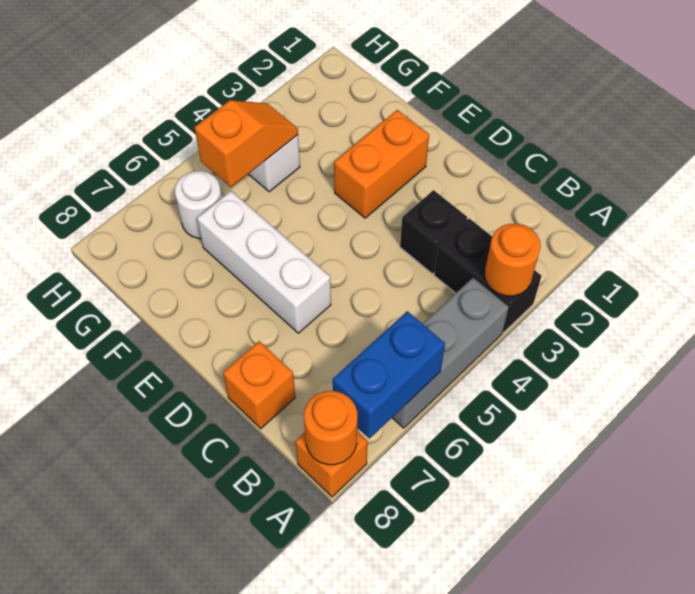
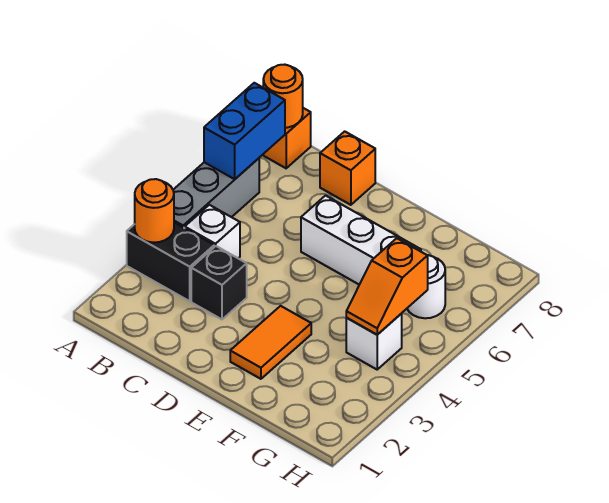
none -> white 1x1 brick [185,205,240,258]
orange 1x2 brick [334,110,429,218] -> orange 1x2 tile [230,306,311,379]

